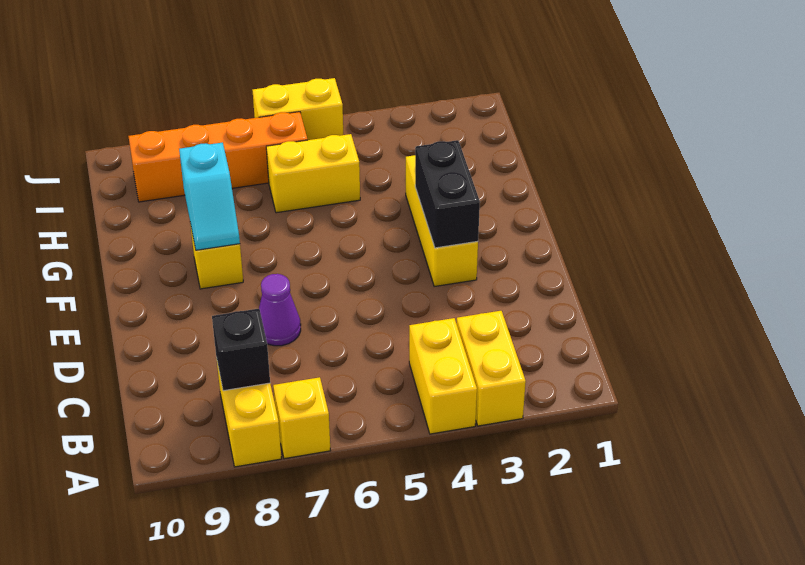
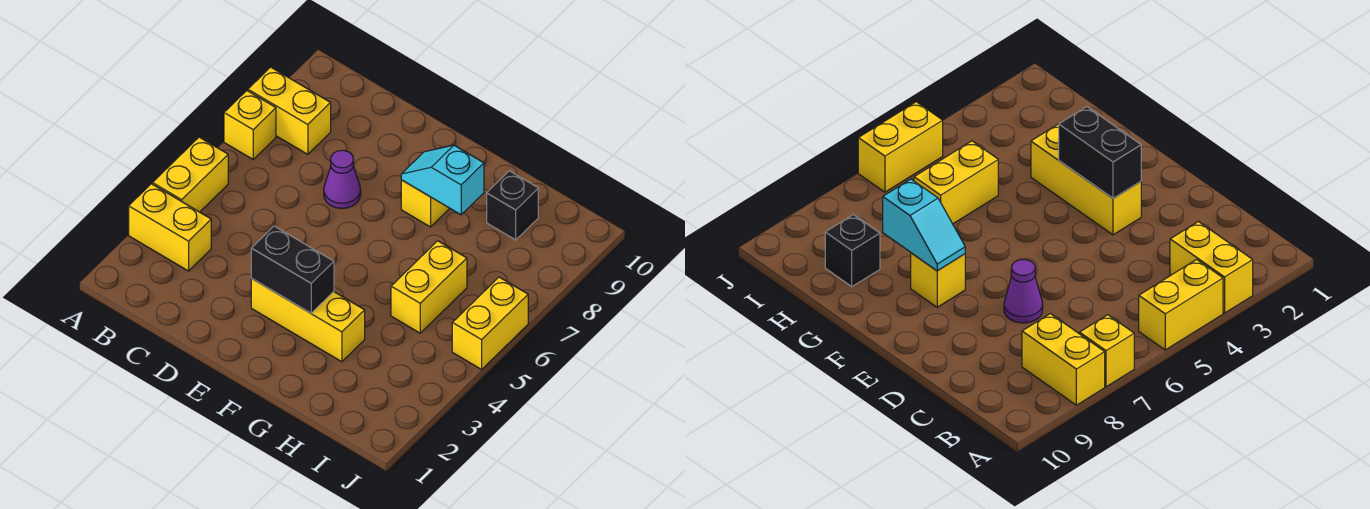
yellow 1x2 brick [409,318,477,434] -> yellow 1x2 brick turned to [153,137,228,212]
black 1x1 brick [212,309,270,391] -> black 1x1 brick moved to [487,171,538,240]
orange 1x4 brick [128,112,307,202] -> none

